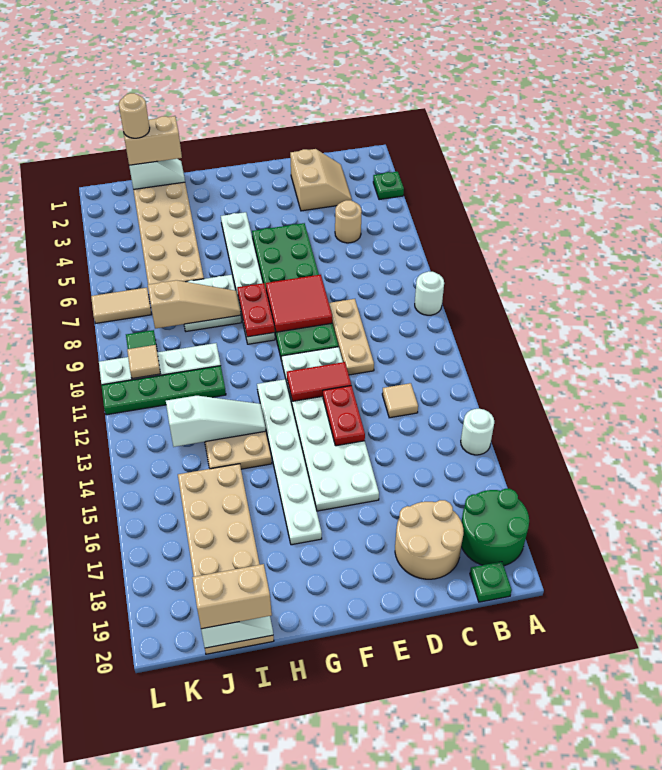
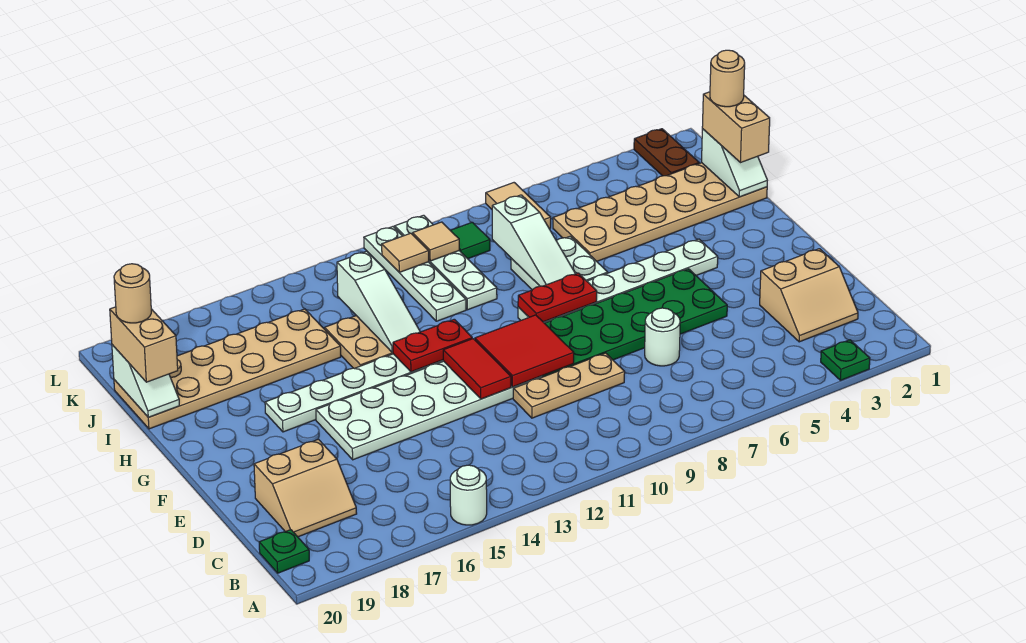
white 1x1 round brick [415,271,444,315] -> white 1x1 round brick moved to [645,308,680,366]
green 2x2 round brick [461,489,529,566] -> none
tan 1x1 round brick [335,200,362,243] -> tan 1x1 round brick moved to [114,264,151,323]
tan 1x1 tile [382,383,418,418] -> tan 1x1 tile moved to [382,233,429,272]
tan 2x2 round brick [395,500,464,579] -> tan 2x2 slope [254,439,357,537]
red 2x2 tile [266,275,332,332] -> red 2x2 tile moved to [475,315,574,387]
red 1x2 plate [323,386,365,446] -> red 1x2 plate moved to [393,319,472,372]
tan 1x3 slope [148,280,241,329] -> white 1x3 slope [492,195,575,286]
green 1x4 plate [101,366,226,415] -> white 1x4 plate [364,227,466,321]
none -> brown 1x2 plate [634,129,699,176]

